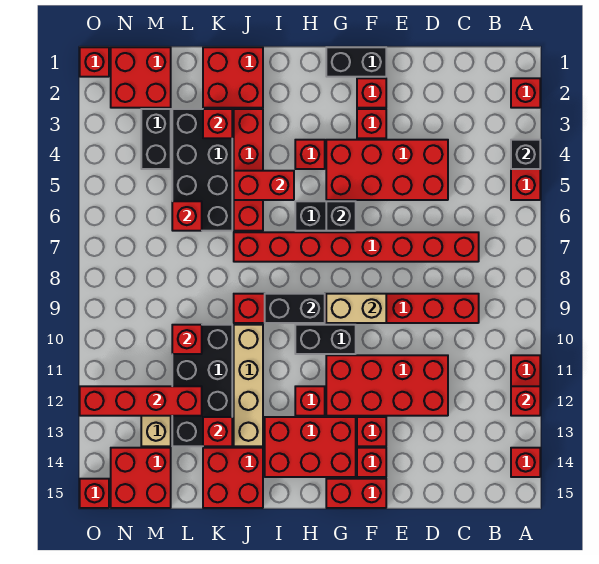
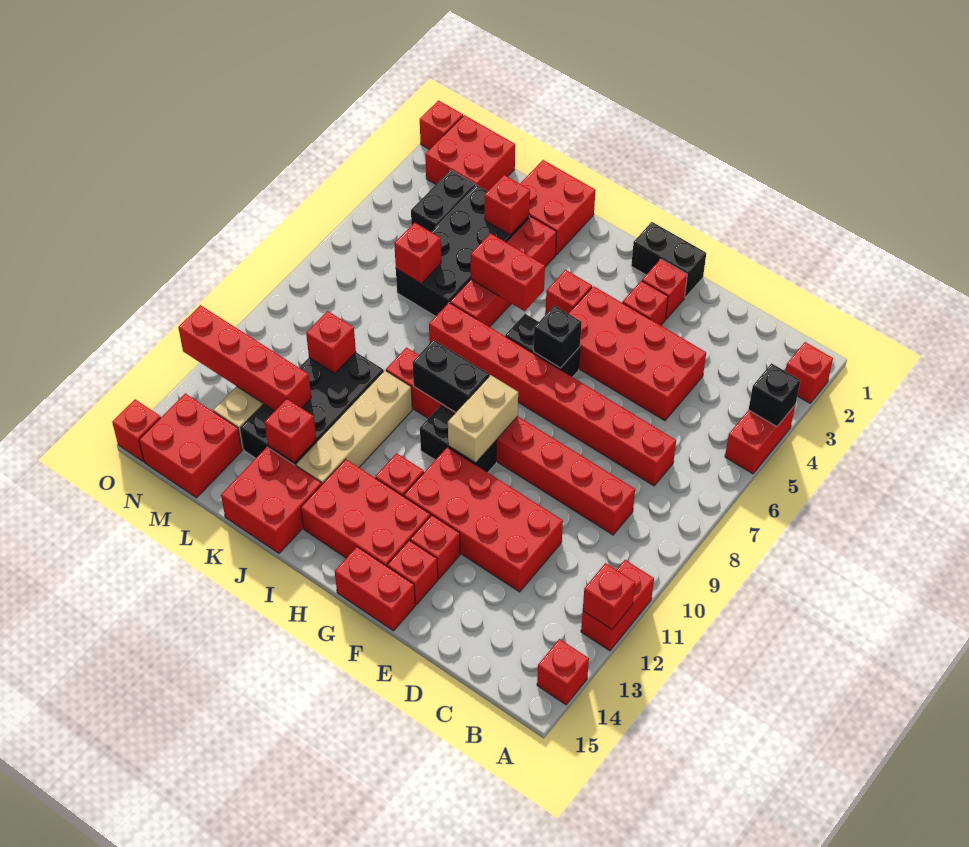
tan 1x2 brick [326,294,386,323] -> tan 1x2 brick turned to [448,375,518,463]

